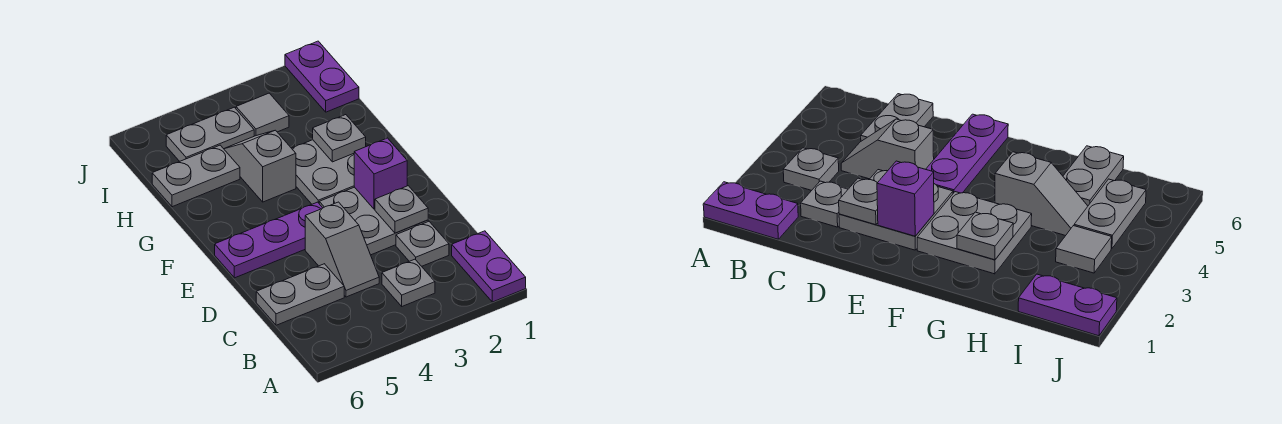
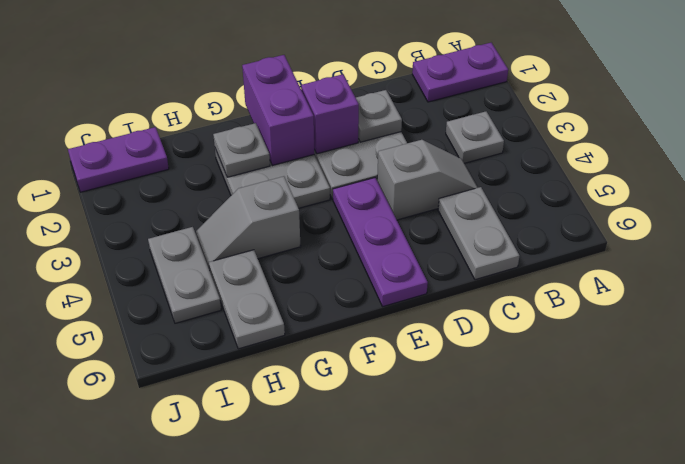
grey 1x1 plate [396,221,449,266] -> none
none -> purple 1x2 brick [242,55,315,165]
grey 1x1 tile [236,93,289,136] -> none

